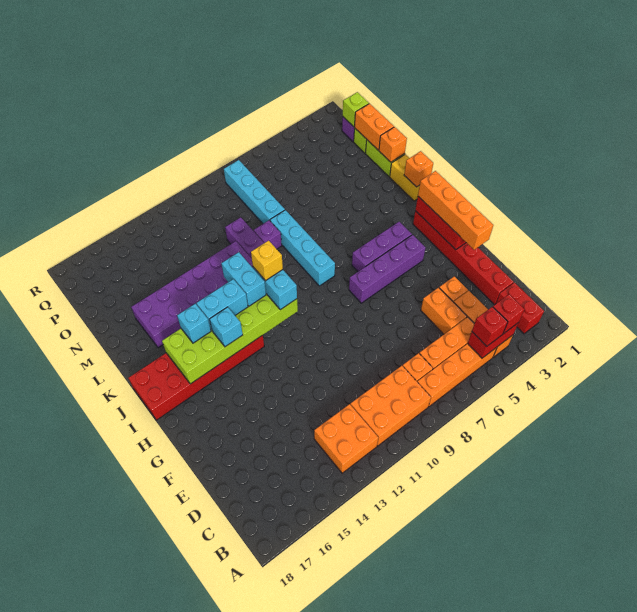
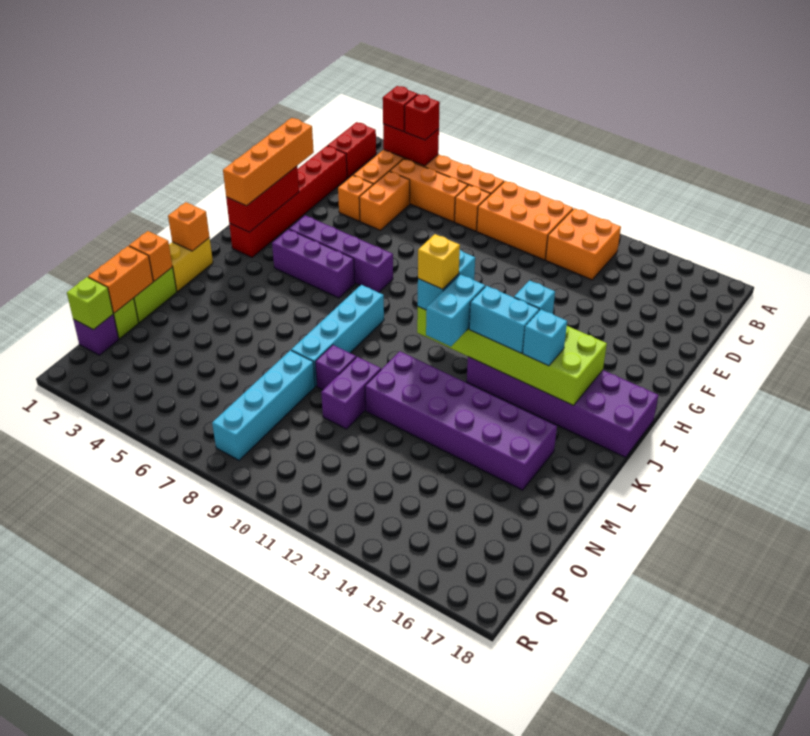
red 2x6 brick [129,335,264,420] -> purple 2x6 brick [467,357,658,457]

